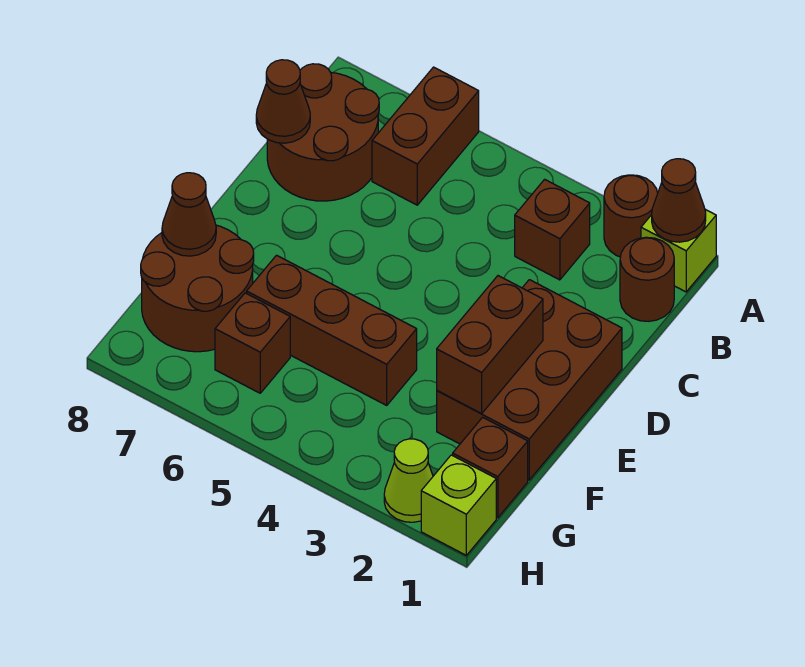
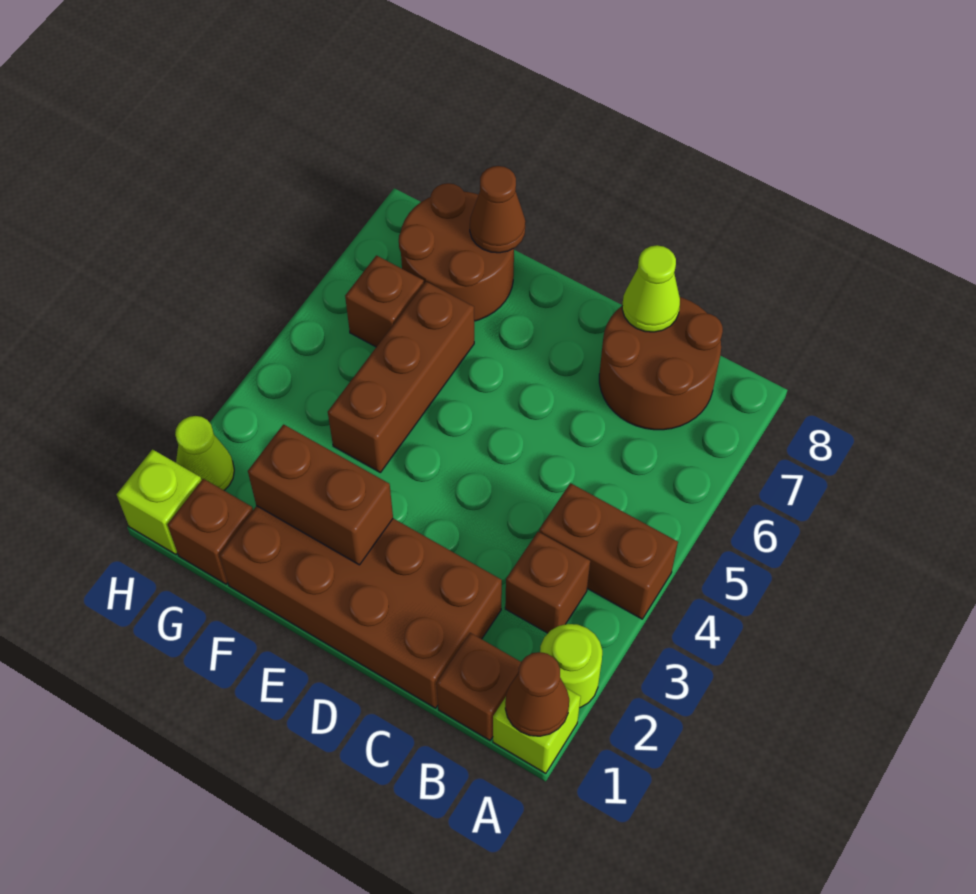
brown 1x1 round brick [604,175,658,257] -> lime 1x1 round brick [540,624,602,708]
brown 1x2 brick [372,67,479,205] -> brown 1x2 brick moved to [539,483,678,619]
brown 1x1 round brick [620,237,674,321] -> brown 1x1 brick [436,633,521,740]
brown 1x1 cone [256,60,310,143] -> lime 1x1 cone [622,245,680,332]
brown 2x3 brick [437,280,622,480] -> brown 2x4 brick [219,506,502,708]

